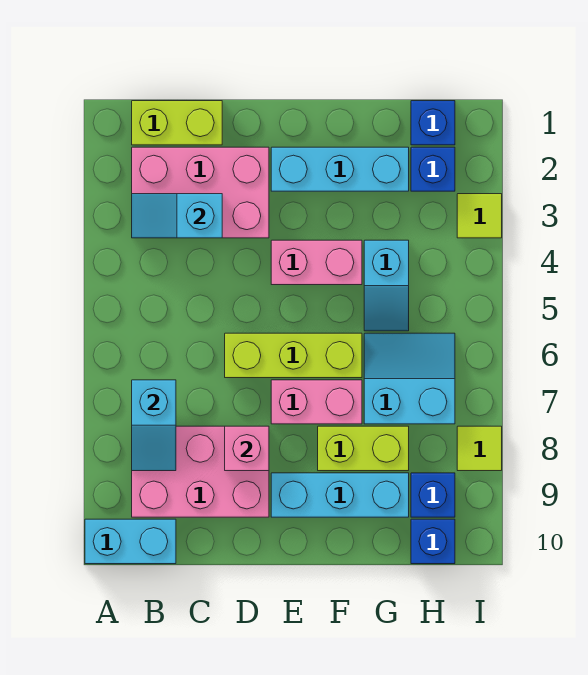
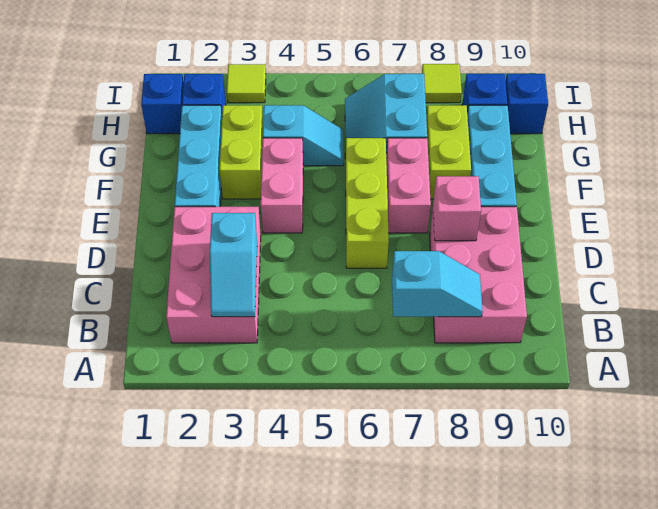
cyan 1x2 brick [85,519,176,564] -> none
lime 1x2 brick [132,101,222,145] -> lime 1x2 brick moved to [220,105,263,199]

